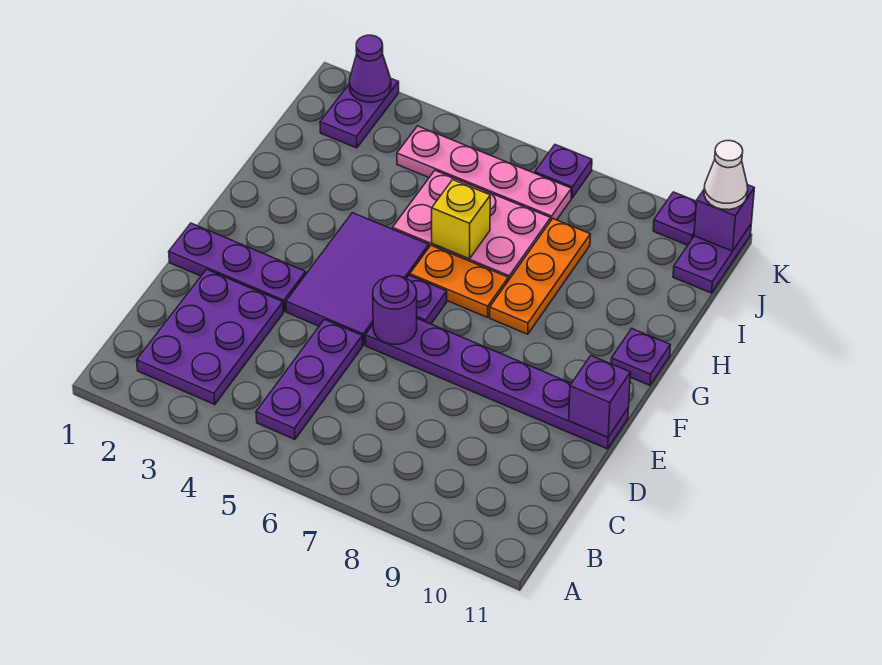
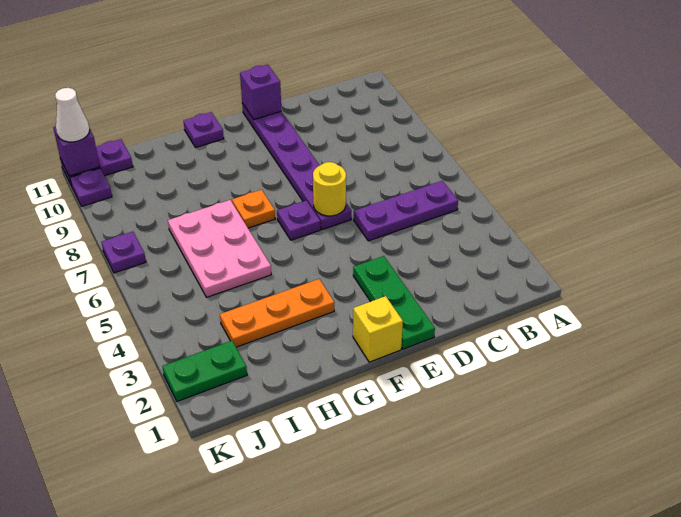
purple 2x3 plate [137,269,283,404] -> none
purple 1x3 plate [169,223,306,312] -> green 1x3 plate [353,256,435,349]
purple 2x3 tile [286,213,429,345] -> none
purple 1x1 round brick [373,276,417,344] -> yellow 1x1 round brick [313,162,346,216]
orange 1x2 plate [410,245,508,317] -> orange 1x1 plate [232,190,275,228]
orange 1x3 plate [490,219,590,334] -> orange 1x3 plate moved to [220,279,334,347]
yellow 1x1 brick [432,180,490,259] -> yellow 1x1 brick moved to [353,296,403,362]
purple 1x2 plate [320,79,399,148] -> green 1x2 plate [162,341,247,401]
pink 1x4 plate [397,126,571,220] -> none
purple 1x1 cone [349,35,391,102] -> none

